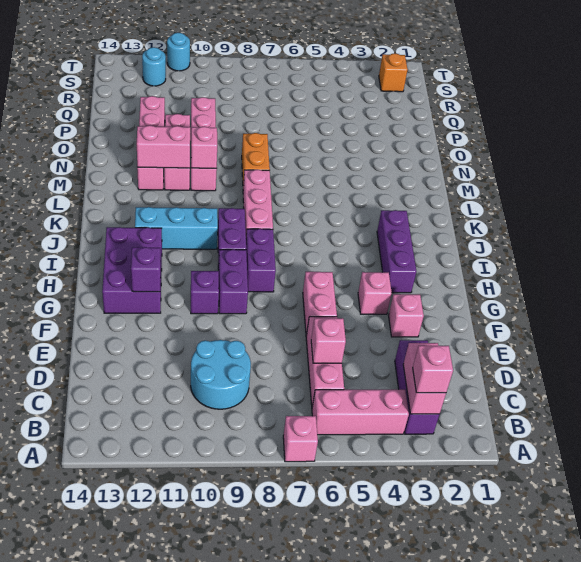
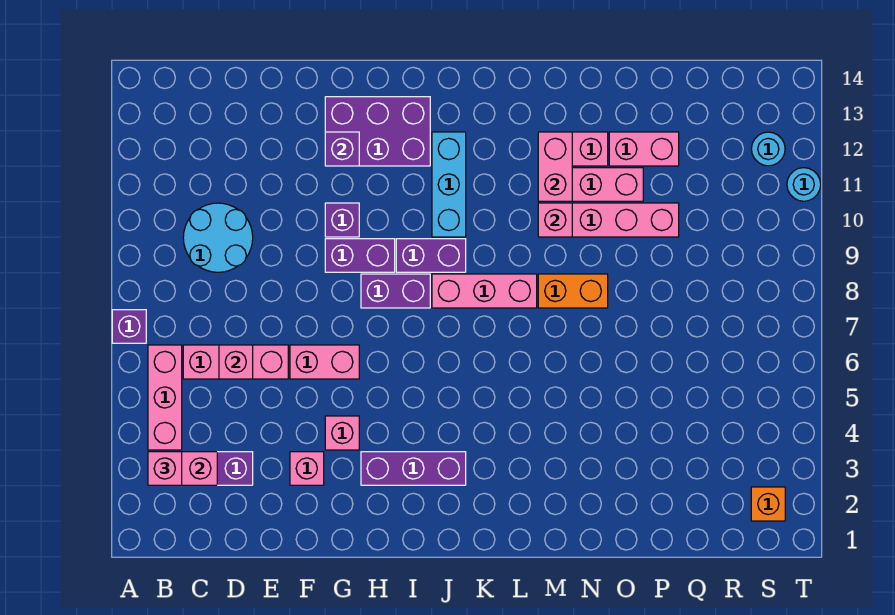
pink 1x1 brick [283,416,318,462] -> purple 1x1 brick [112,310,146,343]

